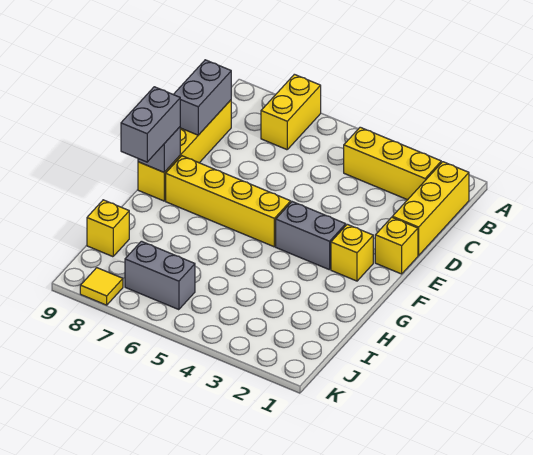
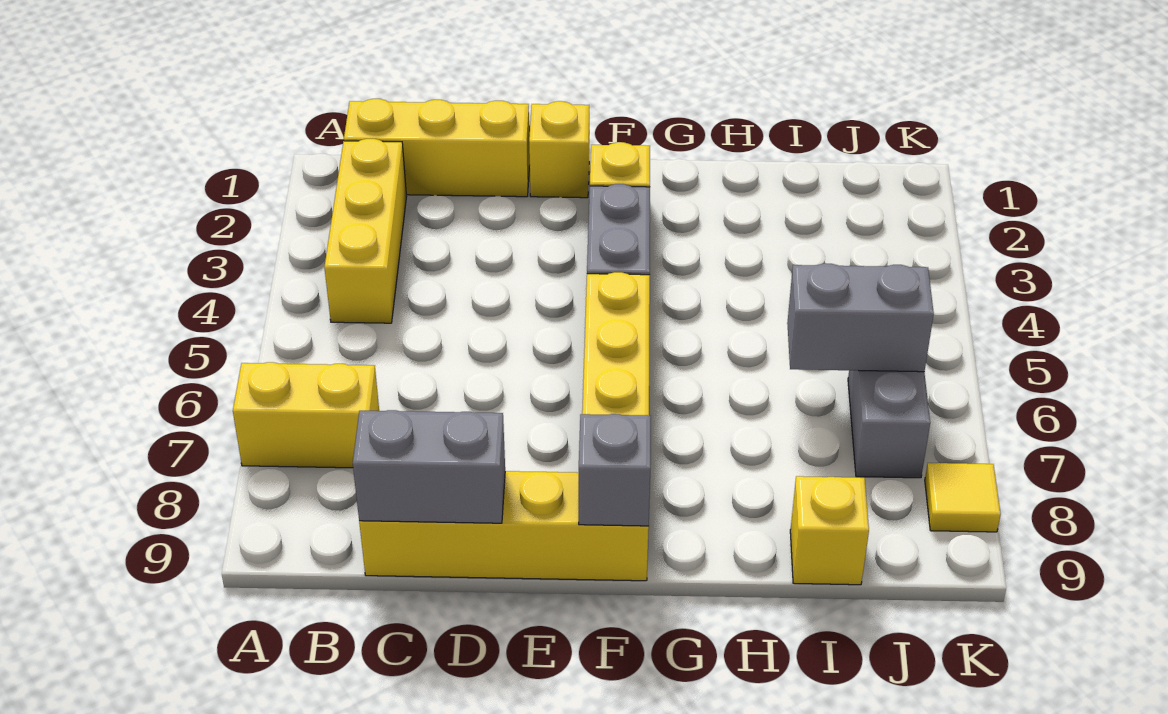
grey 1x2 brick [121,87,180,162] -> grey 1x2 brick moved to [787,263,934,372]

